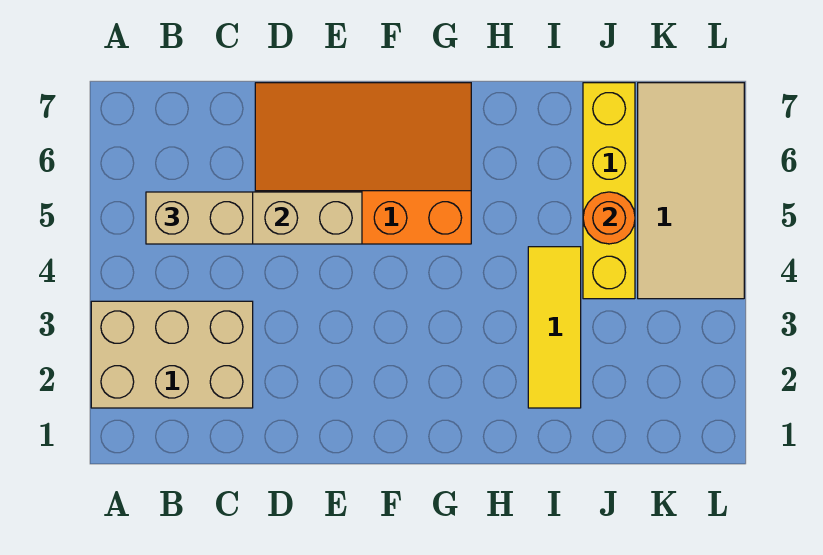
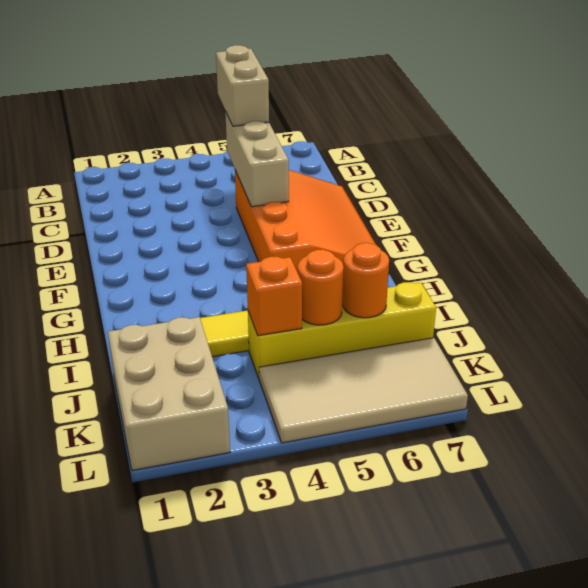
tan 2x3 brick [91,301,253,408] -> tan 2x3 brick moved to [108,317,230,471]
none -> orange 1x1 brick [246,257,302,336]
none -> orange 1x1 round brick [342,243,389,318]

